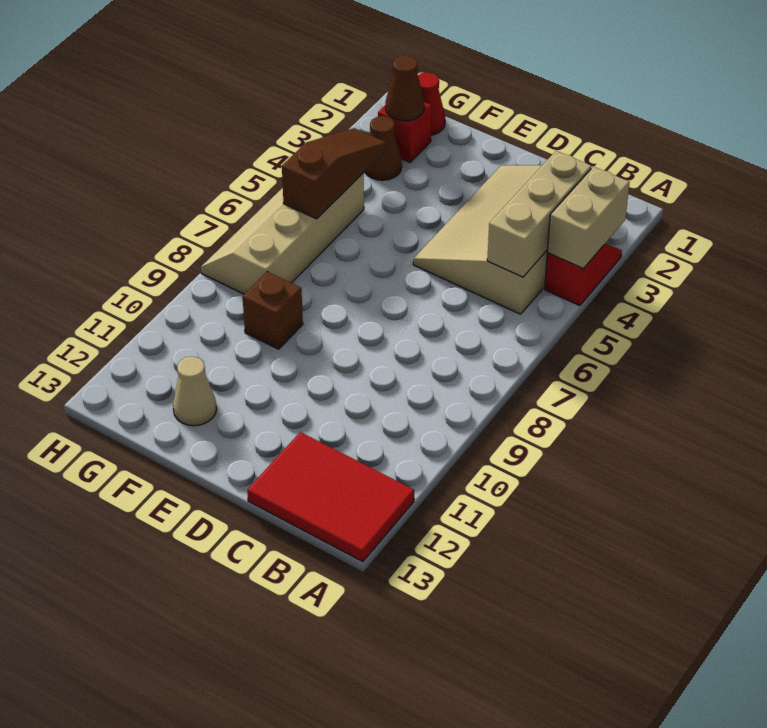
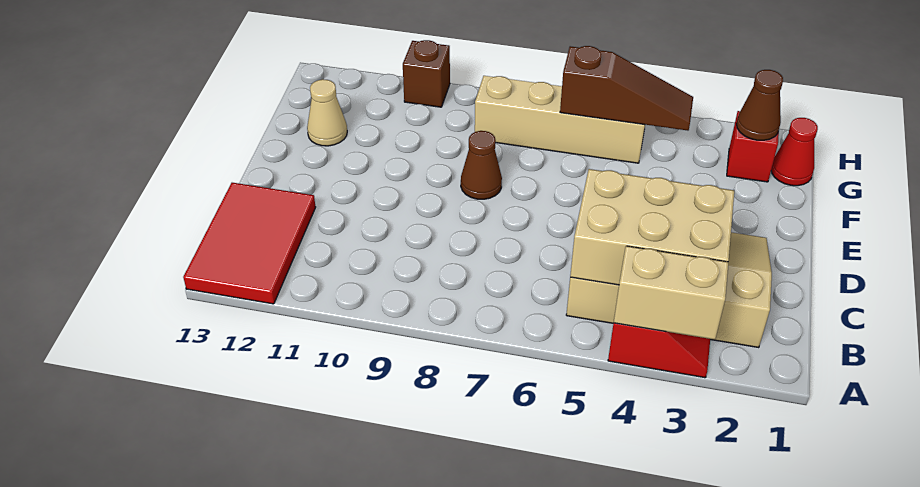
tan 1x3 brick [487,151,592,277] -> tan 2x3 brick [570,169,734,285]
brown 1x1 brick [242,272,303,349] -> brown 1x1 brick moved to [403,40,450,107]
brown 1x1 cone [365,116,402,180] -> brown 1x1 cone moved to [461,131,502,199]

